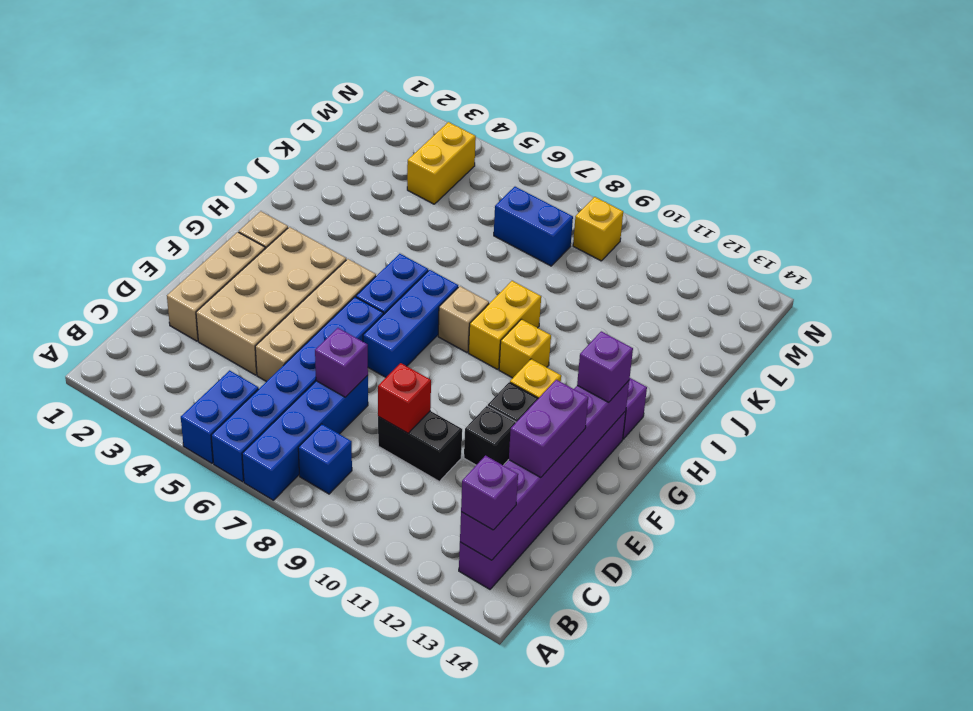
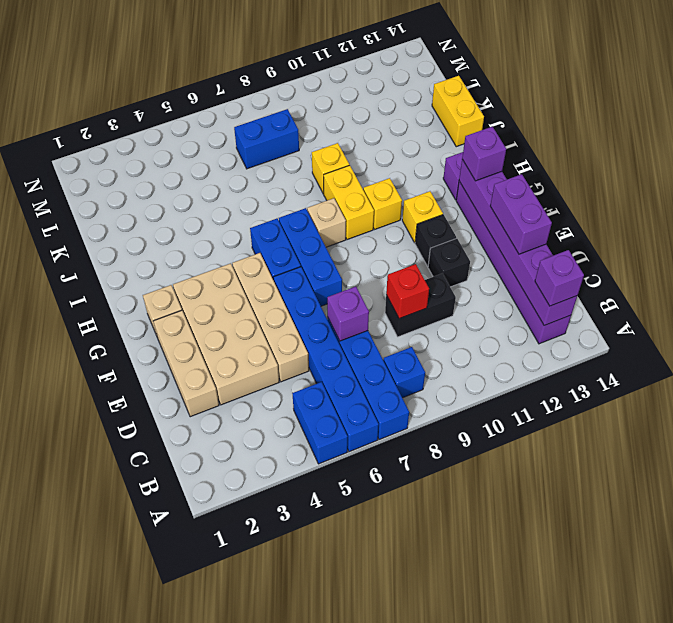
yellow 1x2 brick [407,122,476,204] -> yellow 1x2 brick moved to [432,76,484,147]
yellow 1x1 brick [573,197,623,261] -> yellow 1x1 brick moved to [312,143,349,194]

